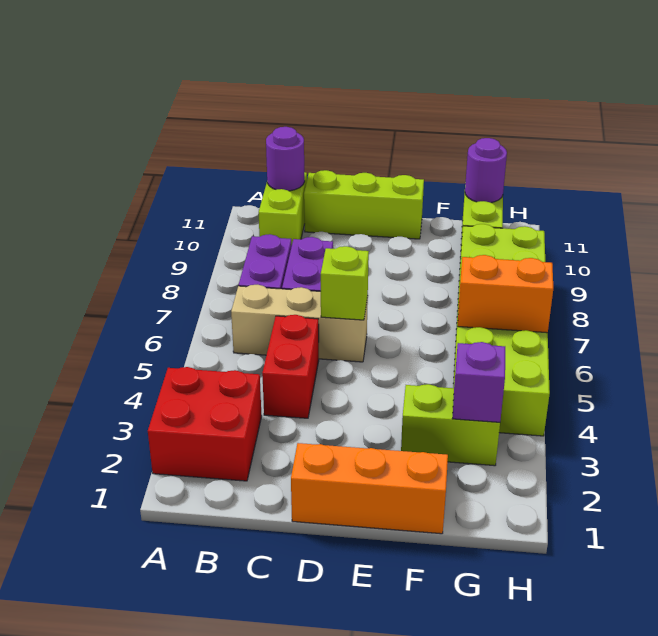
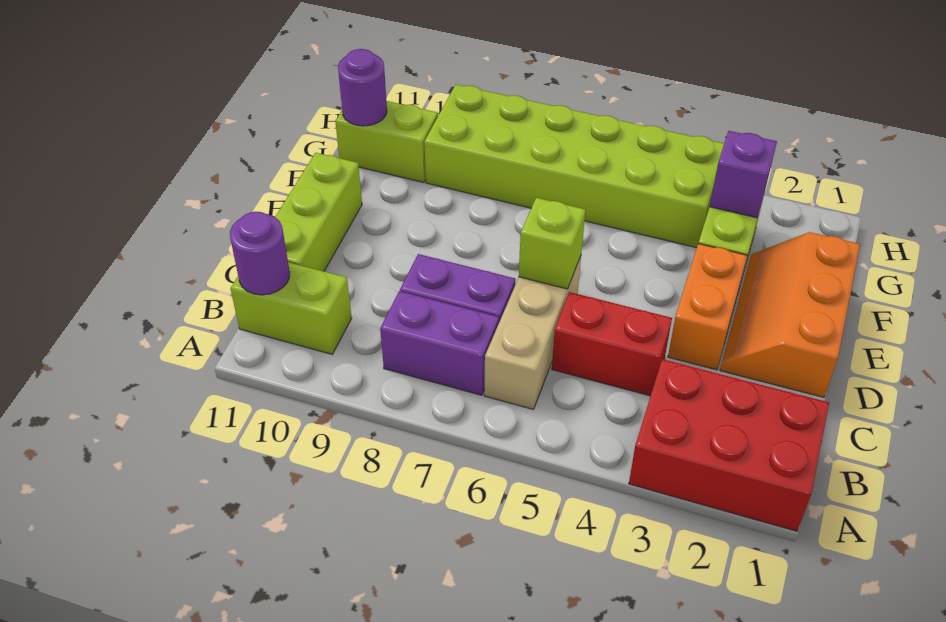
red 2x2 brick [148,367,262,481] -> red 2x3 brick [629,359,829,531]
orange 1x2 brick [458,255,553,333] -> orange 1x2 brick moved to [668,244,747,370]

